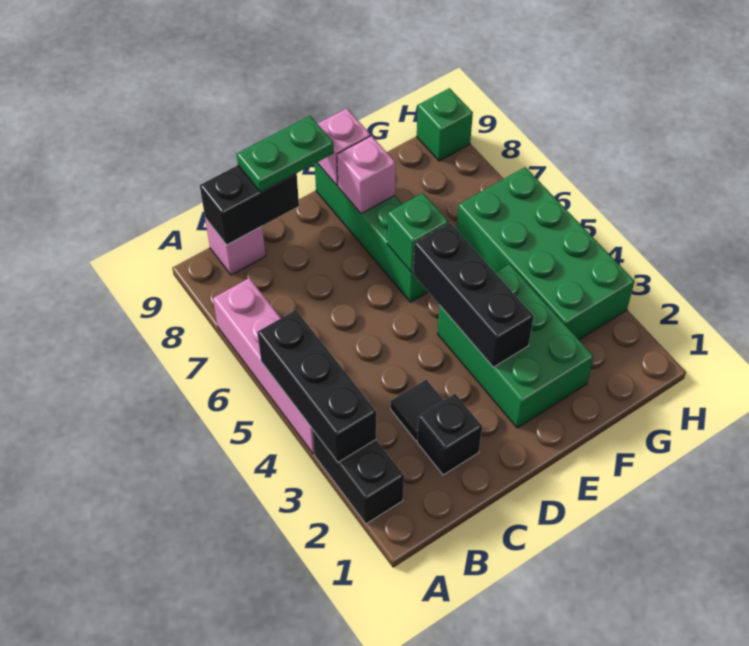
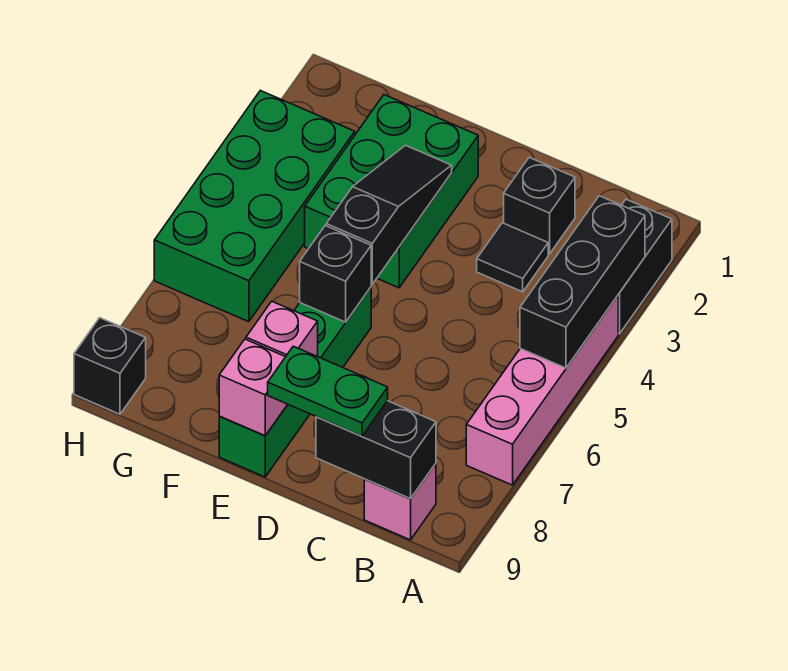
black 1x3 brick [413,223,534,367] -> black 1x3 slope [326,145,452,284]
green 1x1 brick [387,193,448,272] -> black 1x1 brick [300,226,371,322]
green 1x1 brick [417,88,473,161] -> black 1x1 brick [74,318,146,414]

